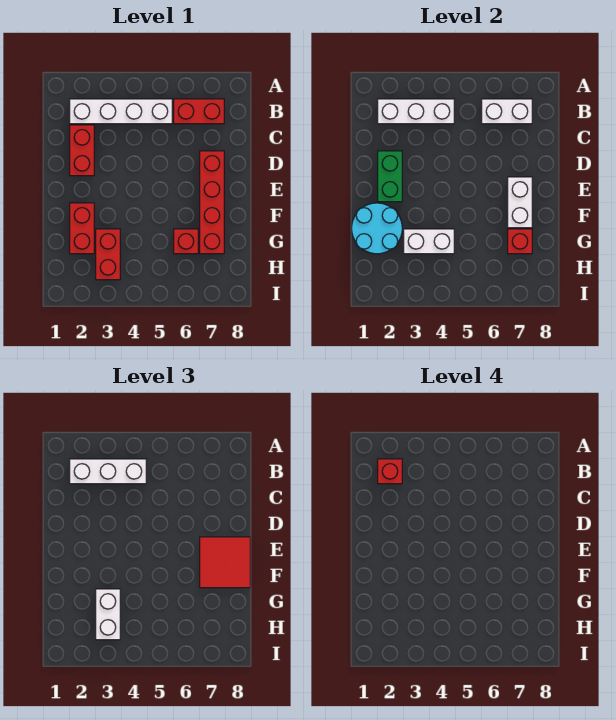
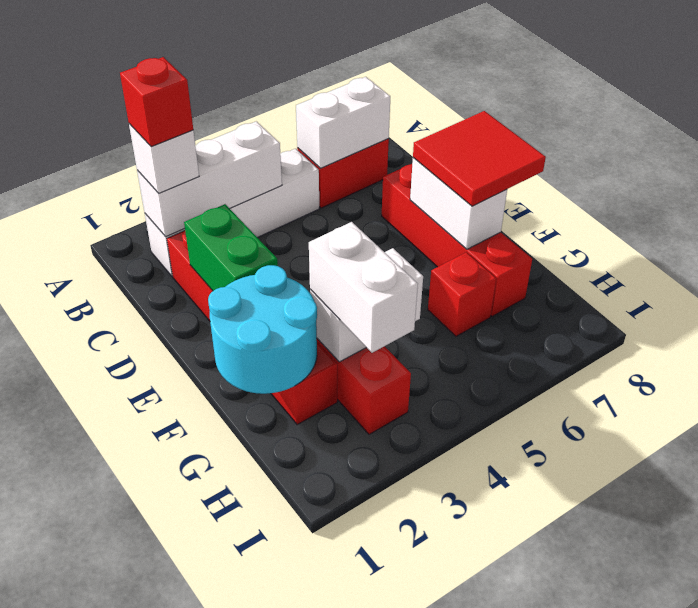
white 1x3 brick [70,459,146,484] -> white 1x1 brick [129,124,199,193]
red 1x1 brick [508,229,532,254] -> none

